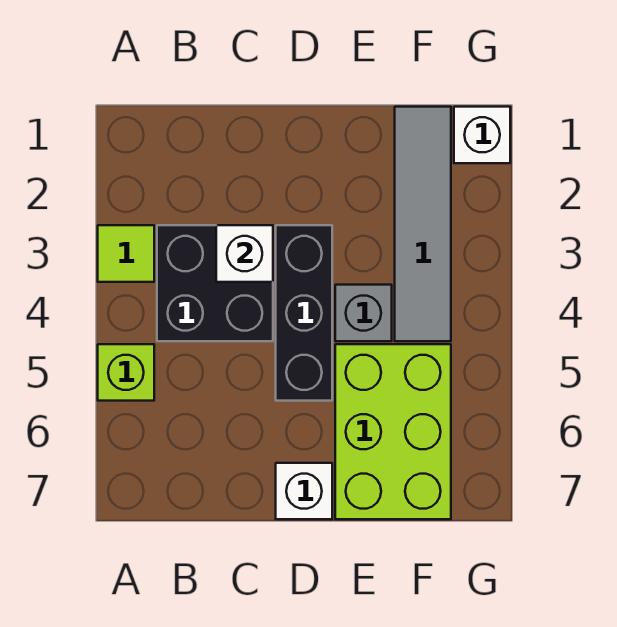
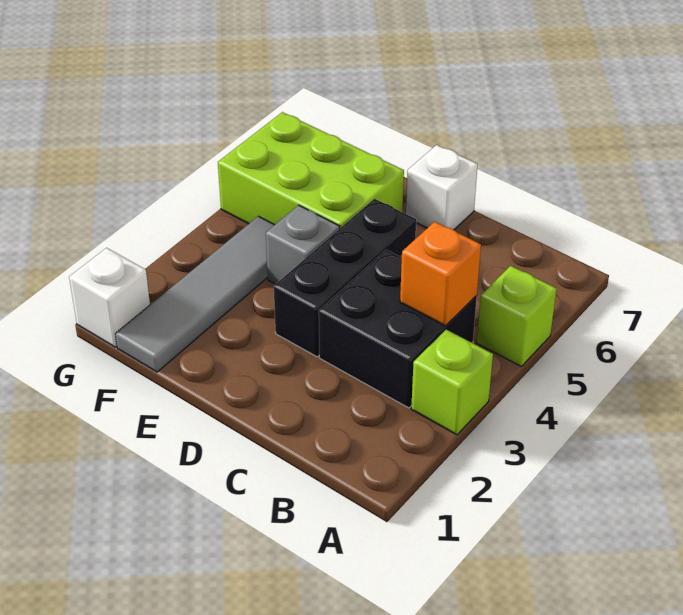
lime 1x1 tile [98,225,154,282] -> lime 1x1 brick [411,330,493,435]
none -> orange 1x1 brick [400,222,481,326]
white 1x1 brick [216,225,273,282] -> none
lime 2x3 brick [335,344,451,519] -> lime 2x3 brick turned to [218,112,404,228]

